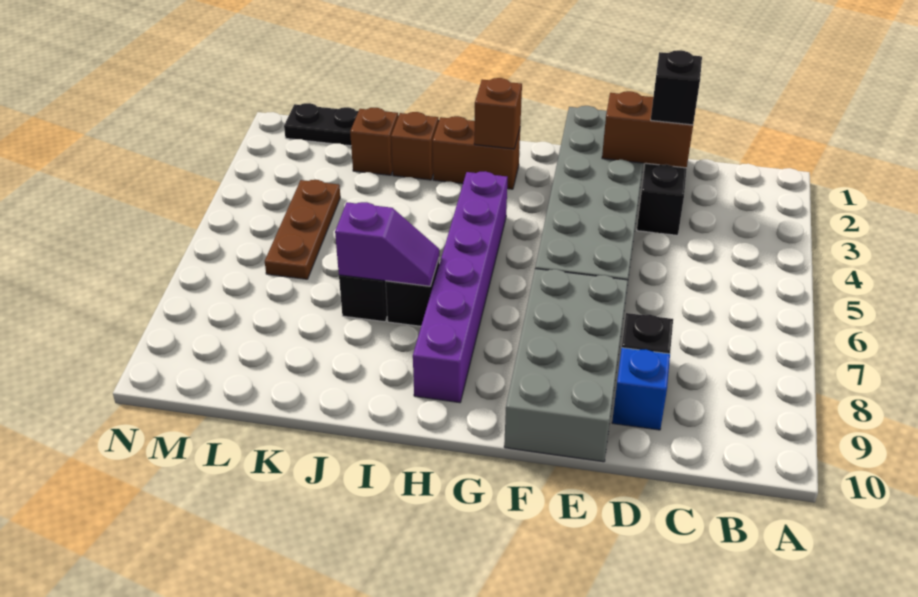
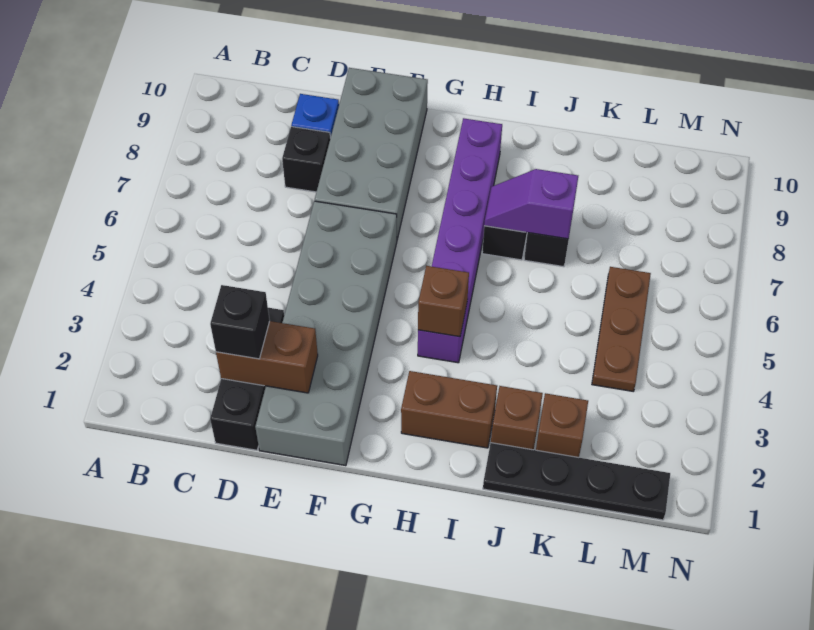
brown 1x1 brick [474,78,522,149] -> brown 1x1 brick moved to [418,266,469,337]

